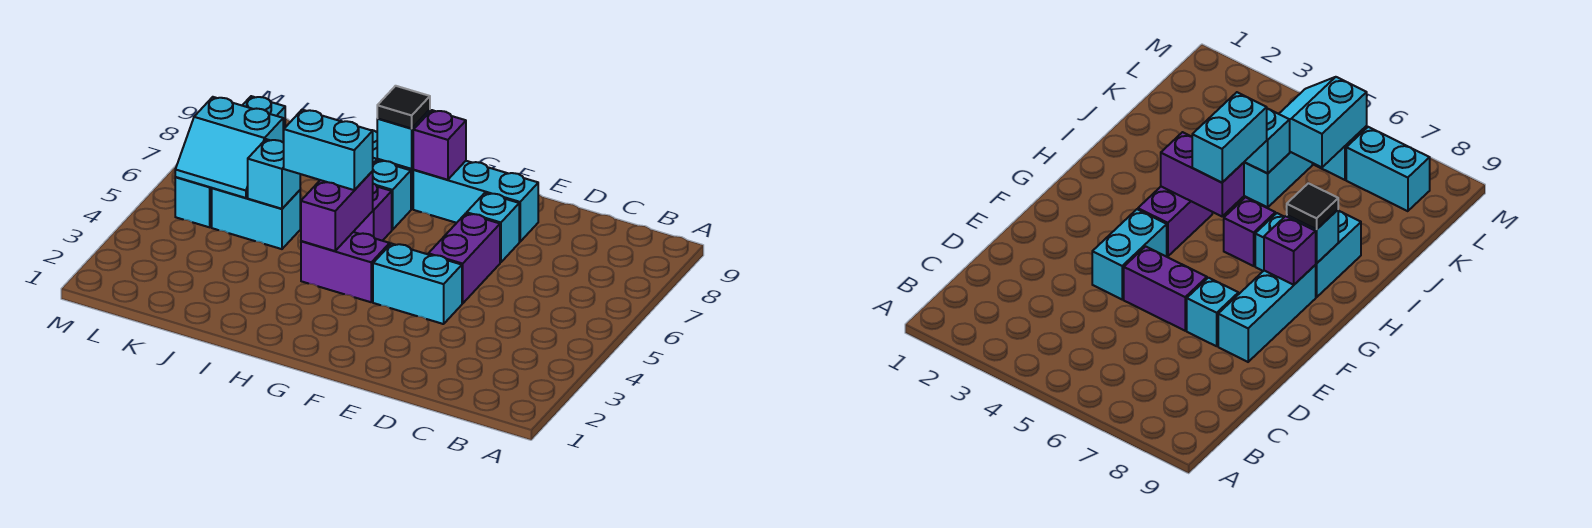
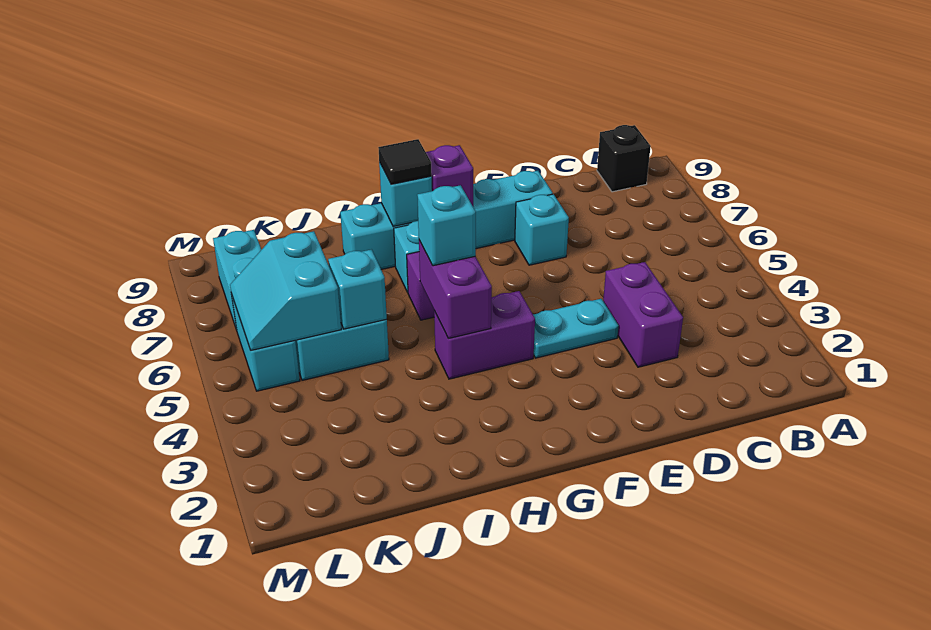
none -> black 1x1 brick [597,125,651,192]
cyan 1x2 brick [373,243,462,324] -> cyan 1x2 plate [533,299,618,358]
purple 1x2 brick [428,213,500,303] -> purple 1x2 brick moved to [603,262,683,367]
cyan 1x2 brick [283,110,373,190] -> cyan 1x1 brick [417,185,476,266]
cyan 2x2 slope [175,97,283,198] -> cyan 2x2 slope turned to [230,231,341,350]

